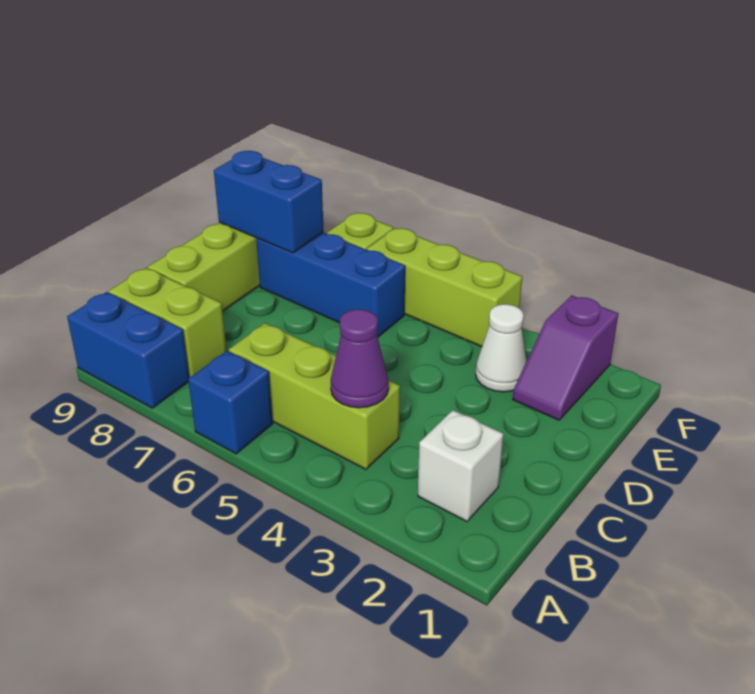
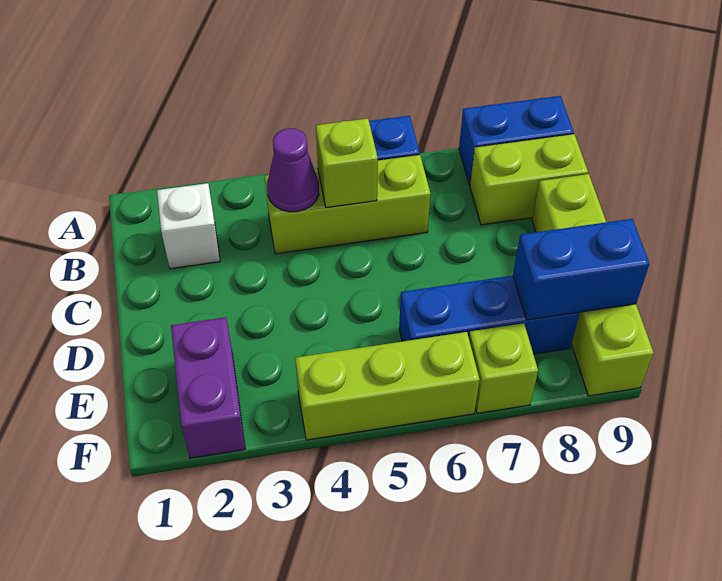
none -> lime 1x1 brick [316,118,378,208]
purple 1x2 slope [513,295,618,420] -> purple 1x2 brick [171,317,245,458]
white 1x1 cone [476,304,527,392] -> none

